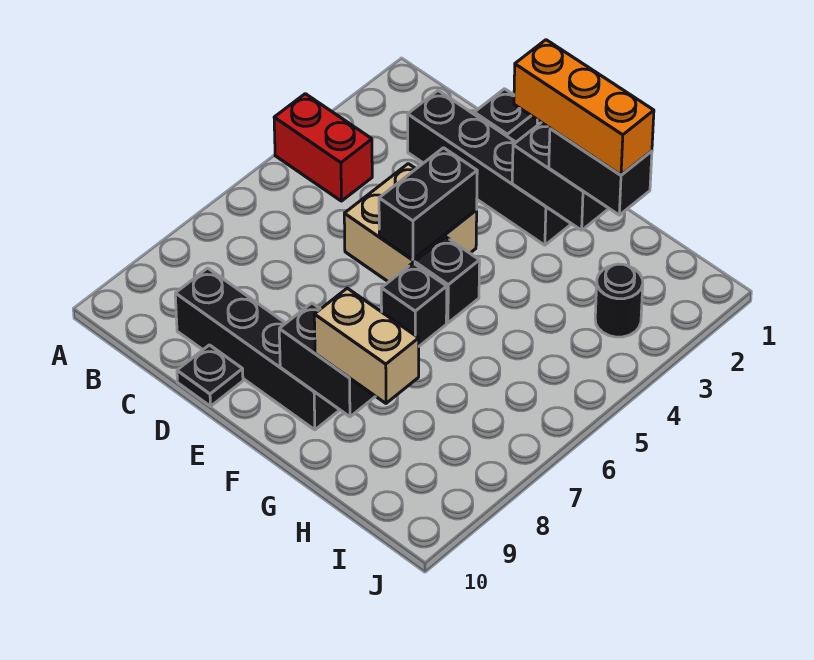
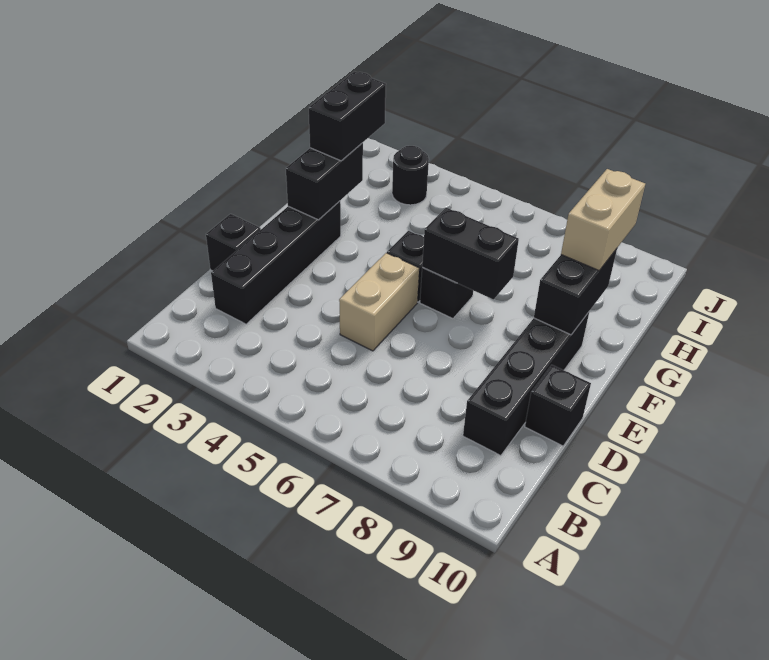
red 1x2 brick [274,94,372,201] -> none
tan 2x2 brick [344,164,477,282] -> tan 1x2 brick [339,253,419,351]
black 1x1 plate [177,345,243,406] -> black 1x1 brick [525,365,591,446]
black 1x2 brick [379,148,477,260] -> black 1x2 brick moved to [422,208,519,299]
orange 1x3 brick [514,40,654,175] -> none

